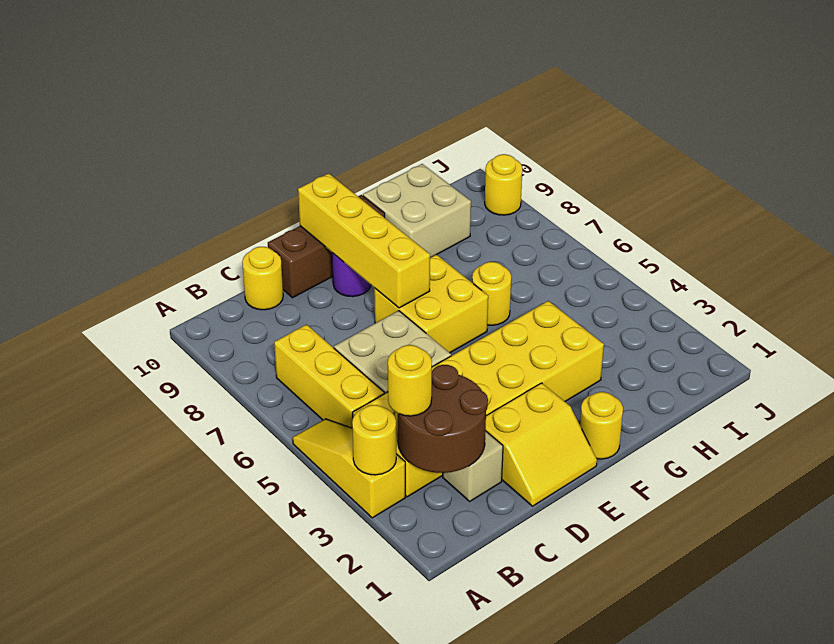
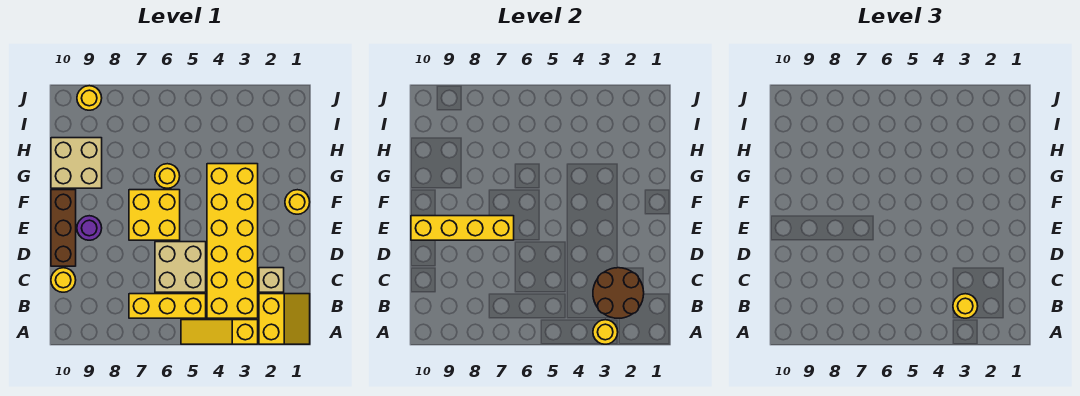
yellow 2x2 slope [485,383,597,506] -> yellow 2x2 slope moved to [259,294,310,344]

